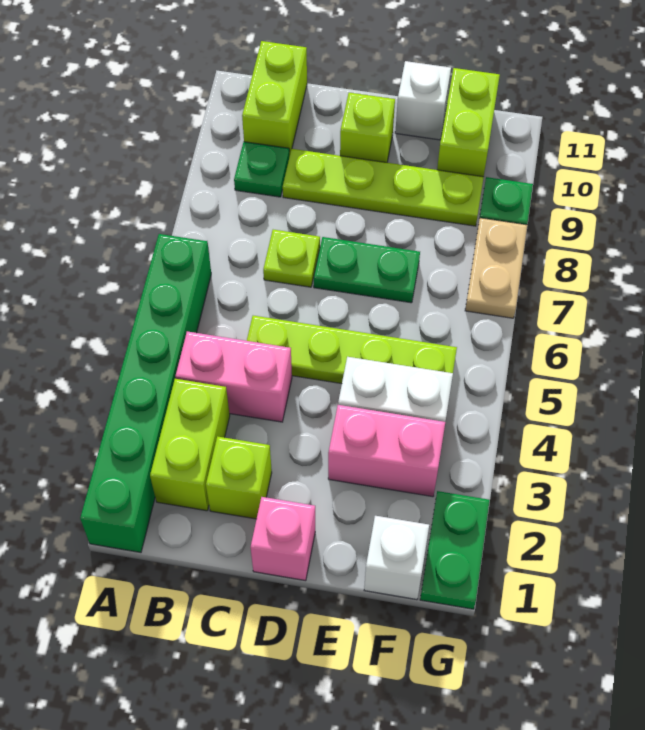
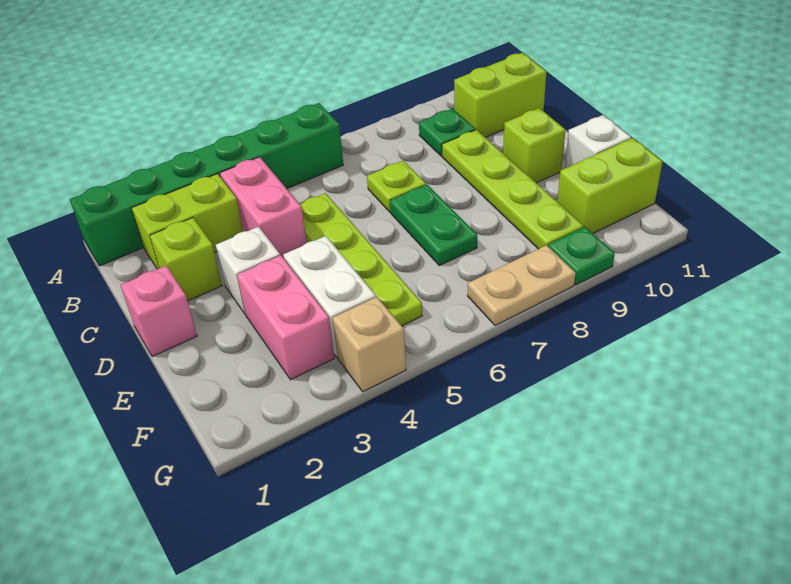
white 1x1 brick [364,516,429,600] -> white 1x1 brick moved to [216,227,280,315]
green 1x2 plate [420,491,490,609] -> none
none -> tan 1x1 brick [333,297,406,392]

